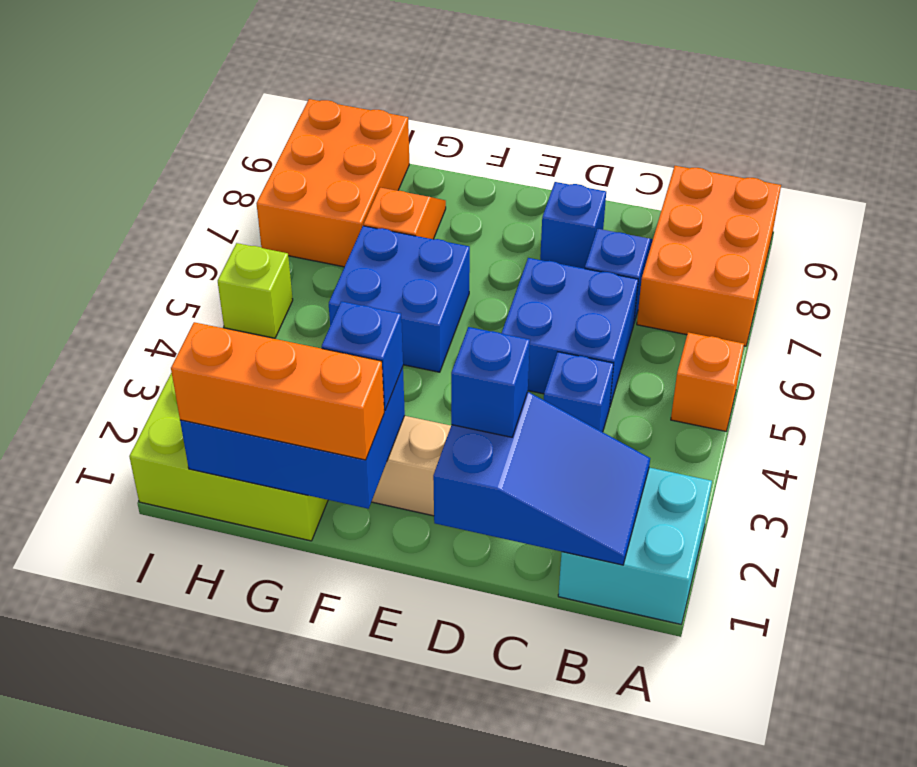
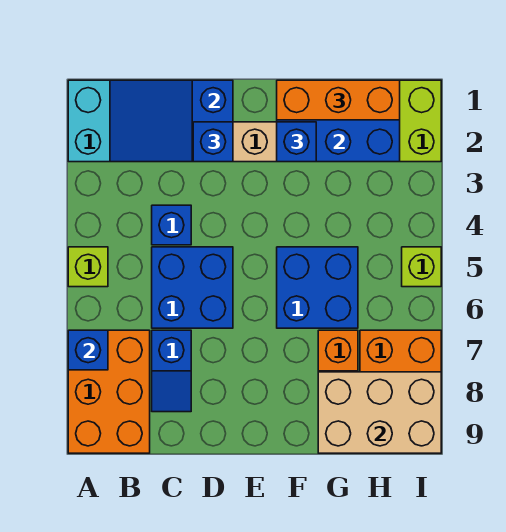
orange 1x1 brick [671,332,744,431] -> lime 1x1 brick [68,247,108,287]
blue 1x1 brick [540,182,606,269] -> blue 1x1 brick moved to [68,330,108,370]
none -> tan 2x3 brick [318,372,441,453]

